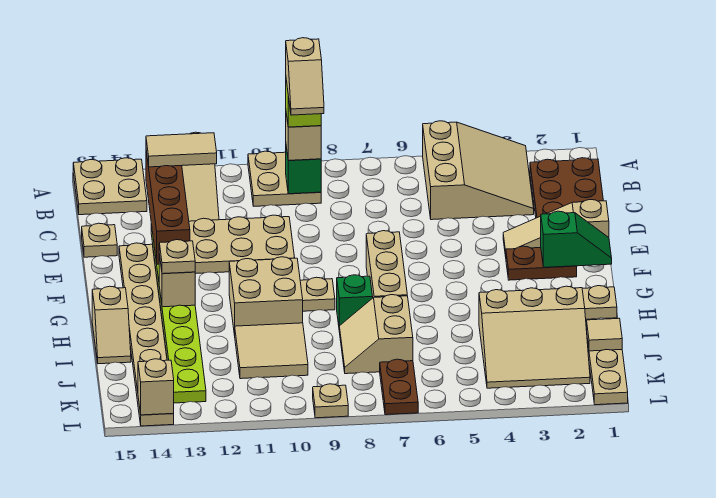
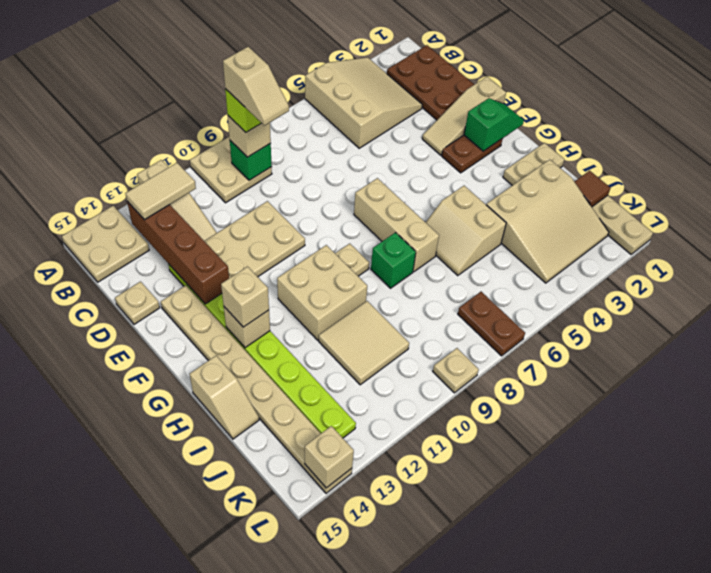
tan 1x1 plate [159,240,195,274] -> tan 1x1 brick [221,267,269,327]
tan 2x2 slope [339,295,413,374] -> tan 2x2 slope moved to [426,186,506,276]
tan 1x1 tile [587,318,622,351] -> brown 1x1 tile [574,171,611,207]

